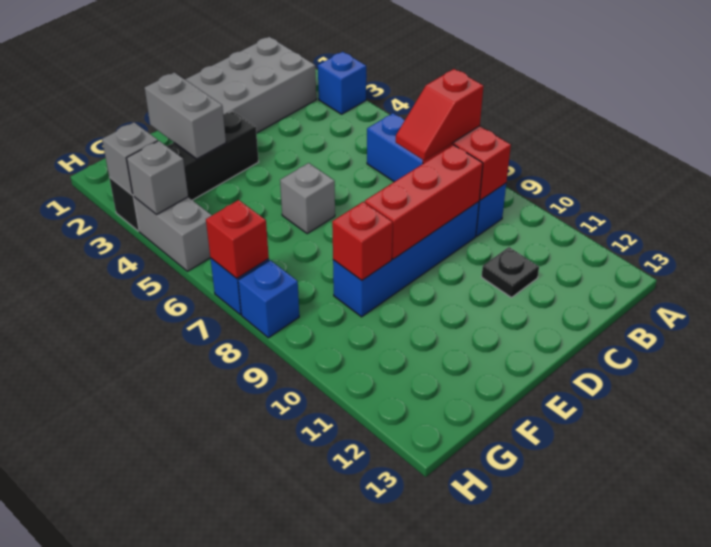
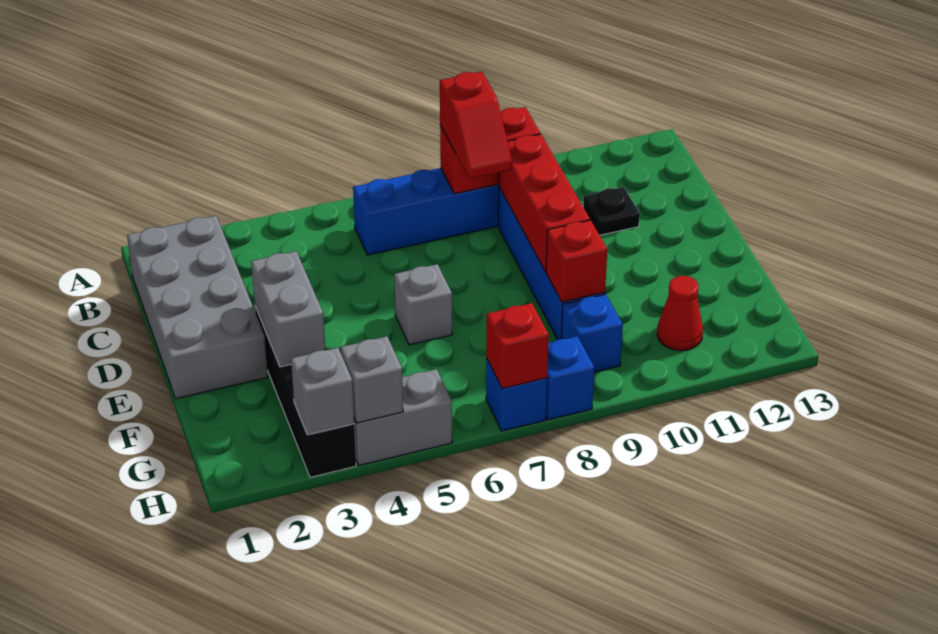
blue 1x1 brick [318,52,366,114] -> blue 1x1 brick moved to [561,294,623,372]
grey 1x2 brick [145,72,226,159] -> grey 1x2 brick turned to [251,251,325,367]
none -> red 1x1 cone [657,276,703,351]

